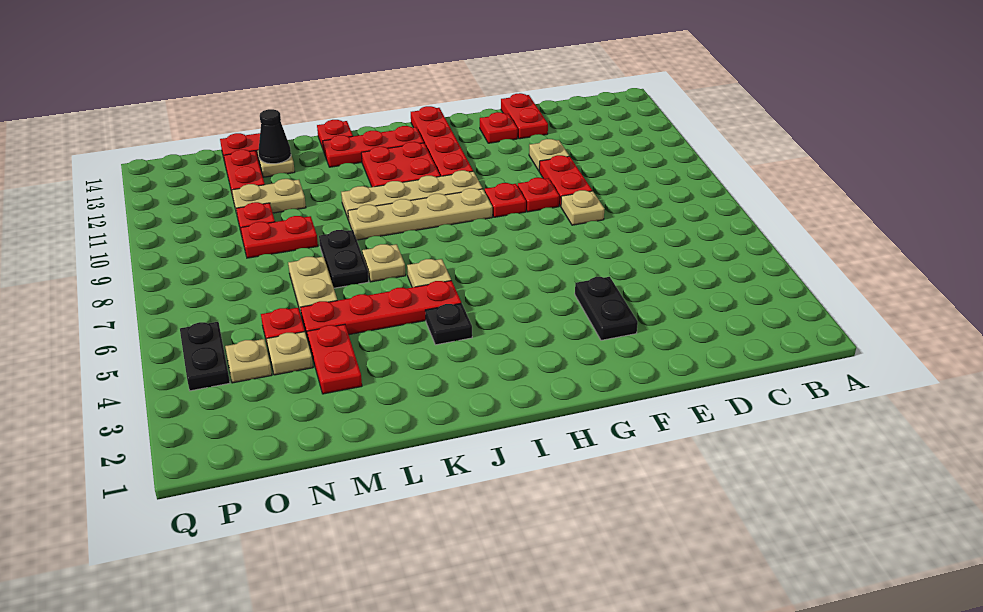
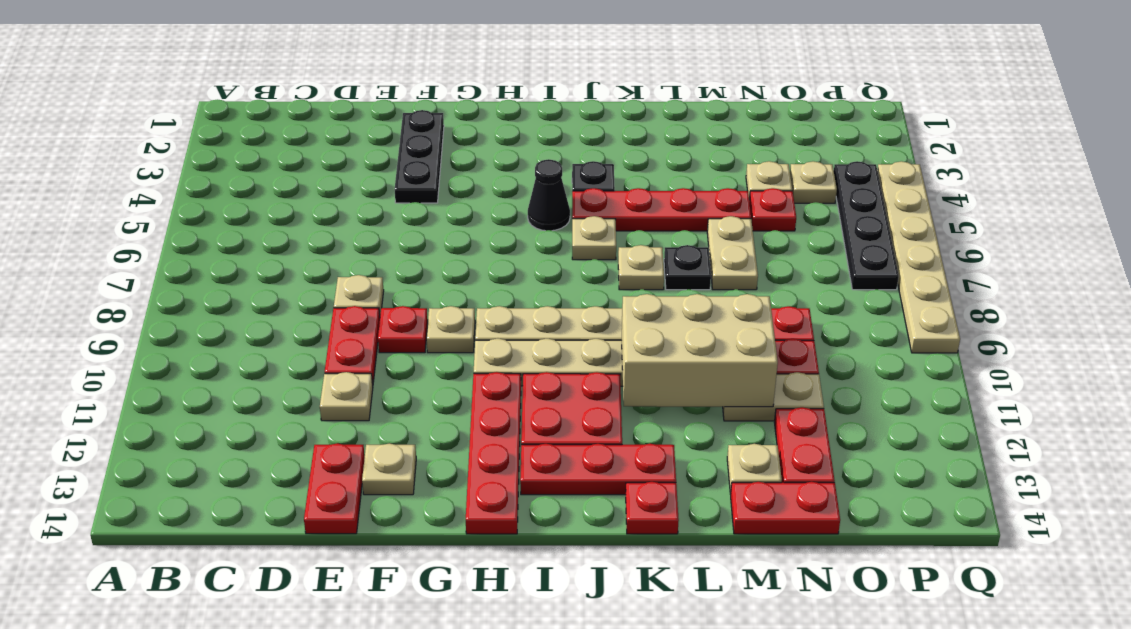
black 1x2 plate [575,277,638,340] -> black 1x3 plate [395,110,444,203]
red 1x1 plate [480,112,518,143] -> tan 1x1 plate [362,443,416,495]
red 1x1 plate [485,183,526,217] -> tan 1x1 plate [427,306,475,353]
none -> tan 2x3 brick [622,294,778,407]
black 1x2 plate [319,230,369,288] -> black 1x1 plate [664,245,711,290]
red 1x2 plate [307,324,362,394] -> none
black 1x1 cone [258,109,291,164] -> black 1x1 cone moved to [528,159,570,231]
black 1x2 plate [180,322,230,391] -> black 1x4 plate [834,161,899,290]
none -> tan 1x6 plate [877,161,960,353]

